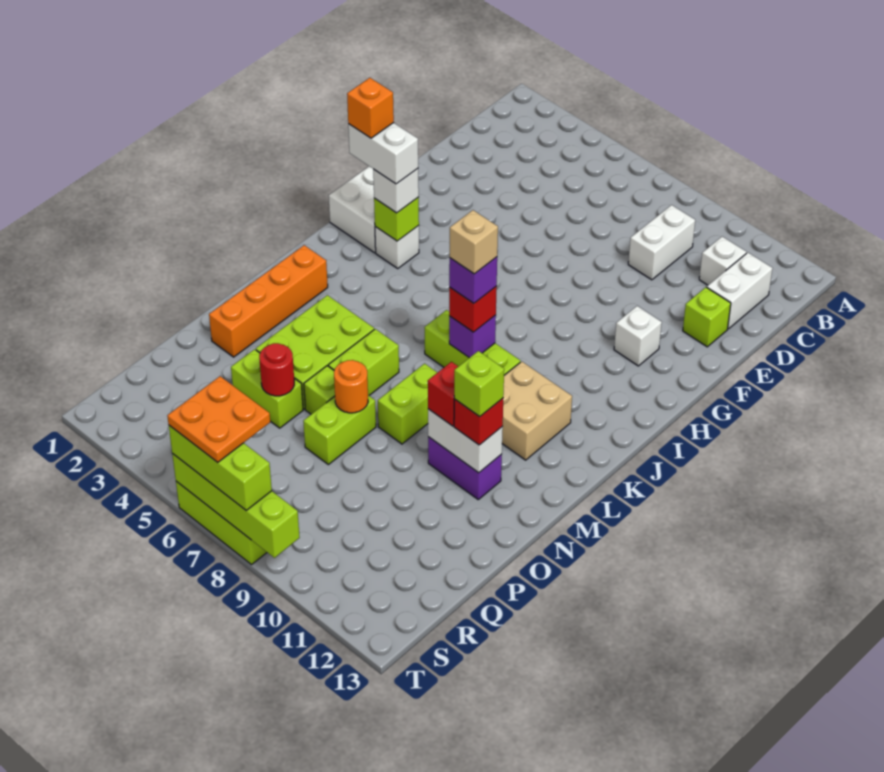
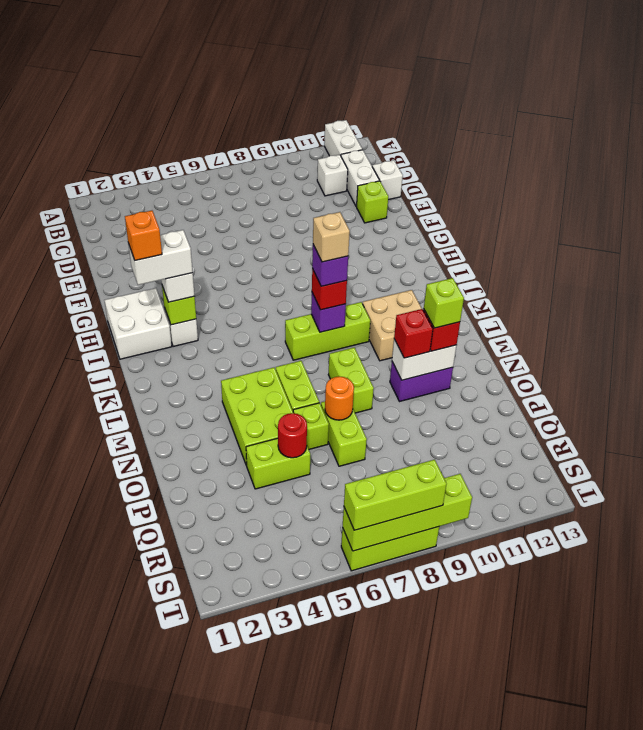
white 1x2 brick [628,205,695,280] -> white 1x2 brick moved to [324,120,362,156]
white 1x1 brick [614,306,662,366] -> white 1x1 brick moved to [372,160,403,200]
orange 1x4 brick [209,245,328,357] -> none
orange 2x2 plate [167,376,270,462] -> none

